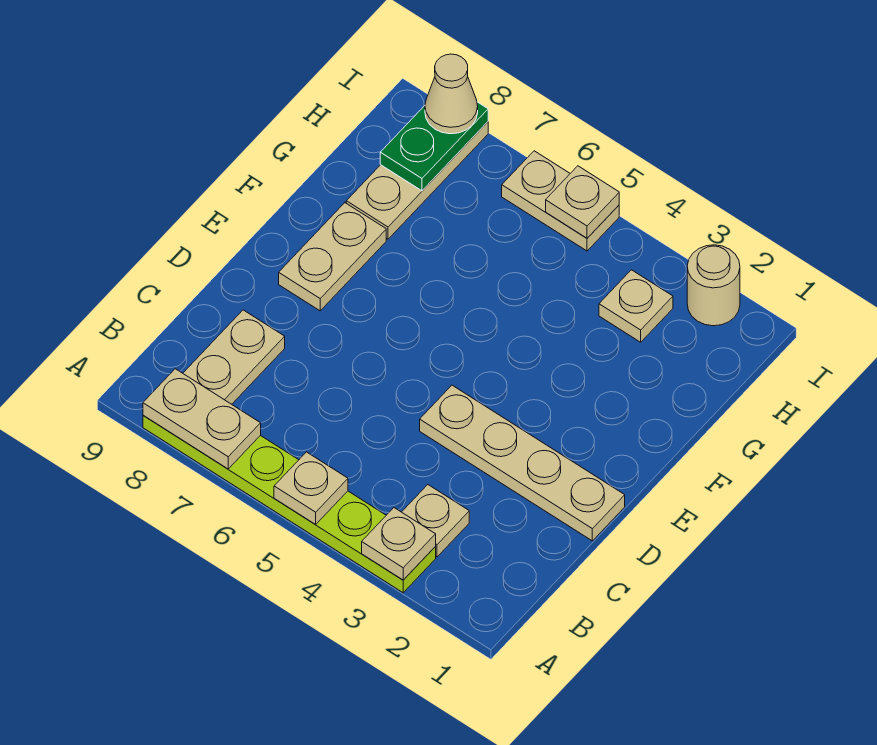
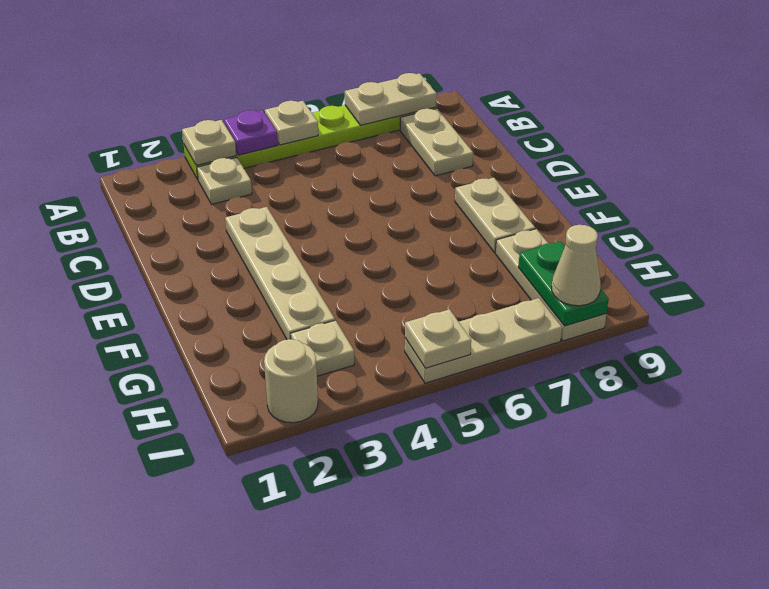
none -> purple 1x1 plate [224,110,278,155]
tan 1x4 plate [420,385,625,541] -> tan 1x4 plate turned to [225,207,335,340]
tan 1x2 plate [502,151,619,251] -> tan 1x3 plate [405,298,562,383]

